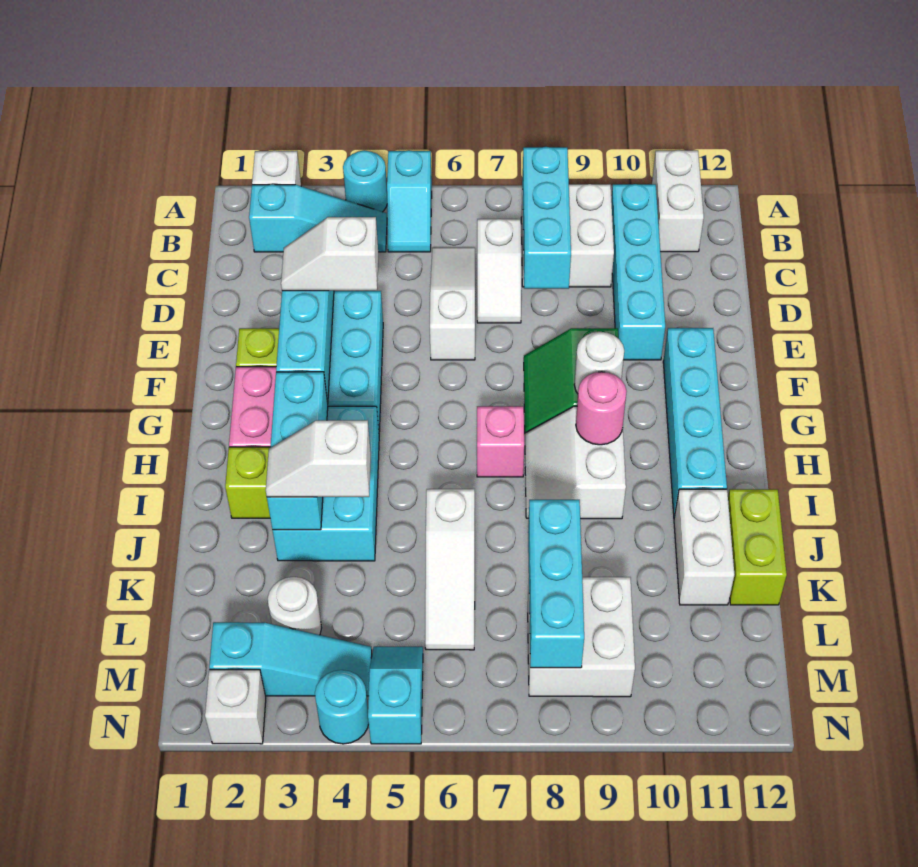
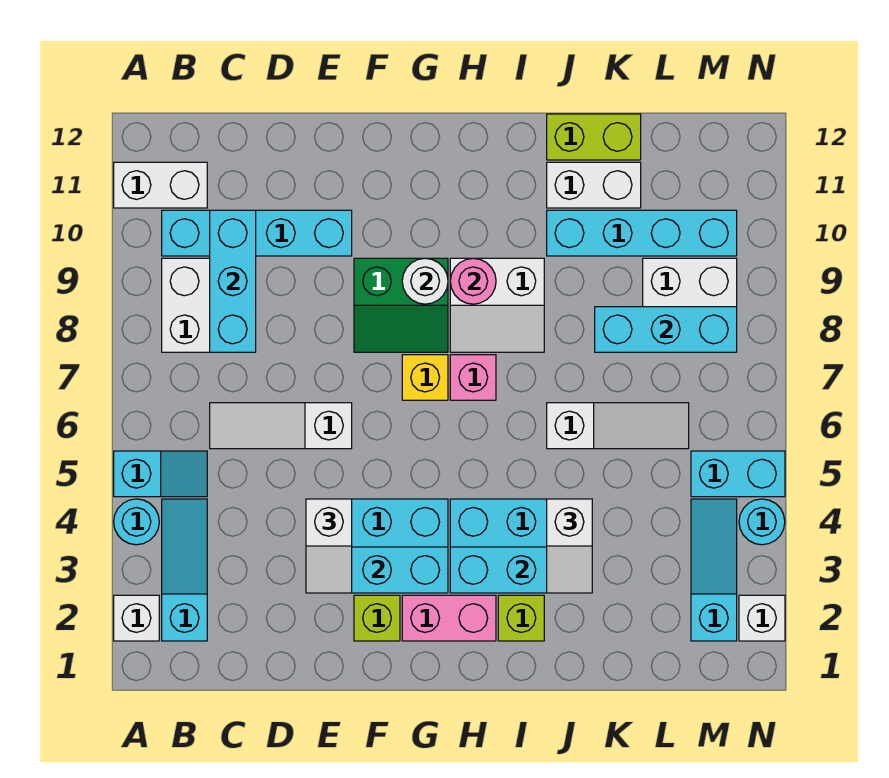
cyan 1x3 brick [522,147,571,289] -> cyan 1x3 brick turned to [210,210,256,352]
white 1x2 slope [477,219,521,323] -> none
cyan 1x4 brick [663,328,727,517] -> cyan 1x4 brick moved to [547,210,737,256]
none -> yellow 1x1 brick [402,355,448,400]
white 1x1 round brick [268,577,322,635] -> none
cyan 1x2 slope [368,647,423,744] -> cyan 1x2 brick [691,451,785,497]

